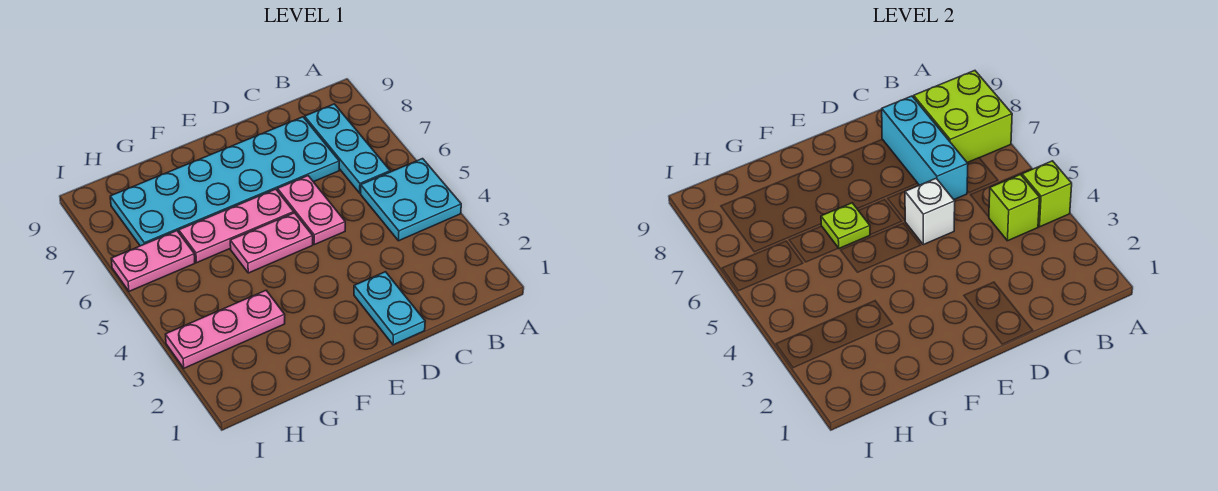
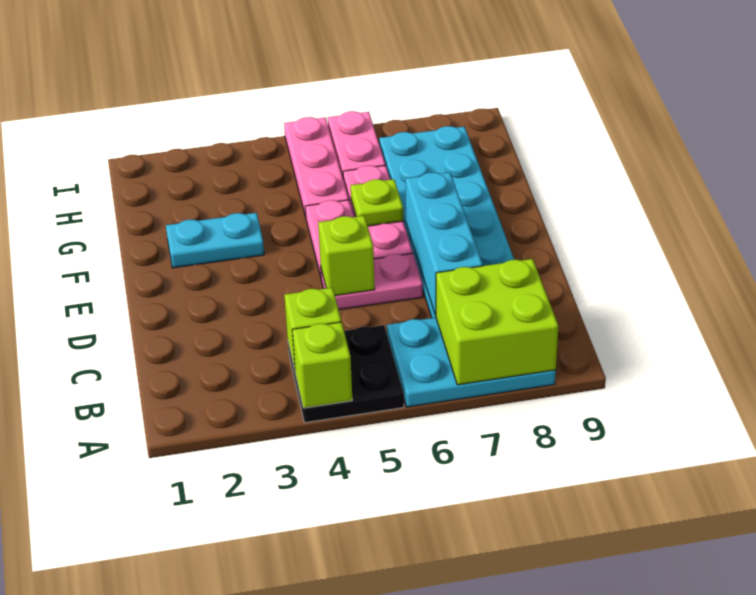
cyan 2x2 plate [361,159,461,241] -> black 2x2 plate [288,325,404,423]
cyan 1x3 plate [305,104,390,193] -> cyan 2x3 plate [387,317,556,407]
cyan 1x3 brick [882,96,968,199] -> cyan 1x3 brick turned to [405,172,483,315]
cyan 1x2 plate [354,272,425,345] -> cyan 1x2 plate moved to [166,213,264,268]
white 1x1 brick [905,179,955,245] -> lime 1x1 brick [318,216,375,296]
pink 1x3 plate [165,291,285,368] -> pink 1x3 plate moved to [284,117,349,217]

